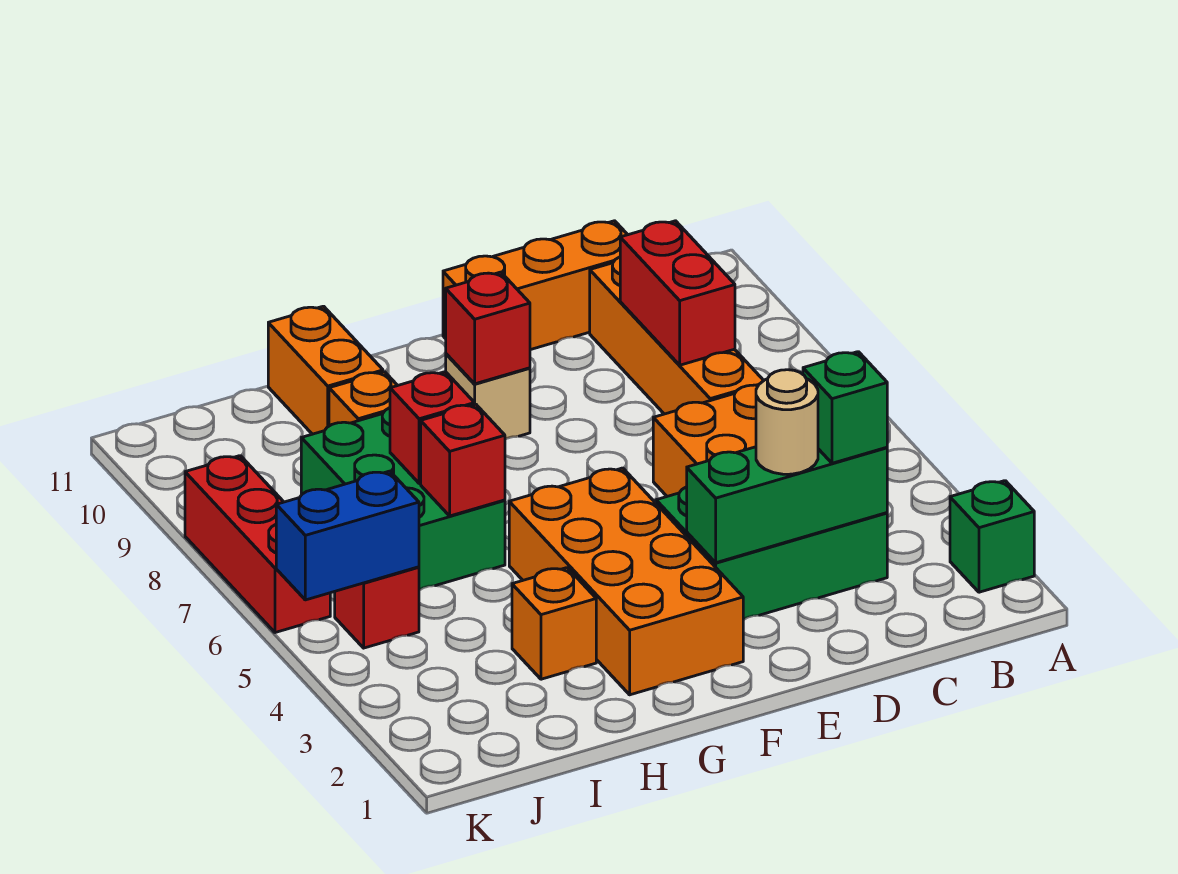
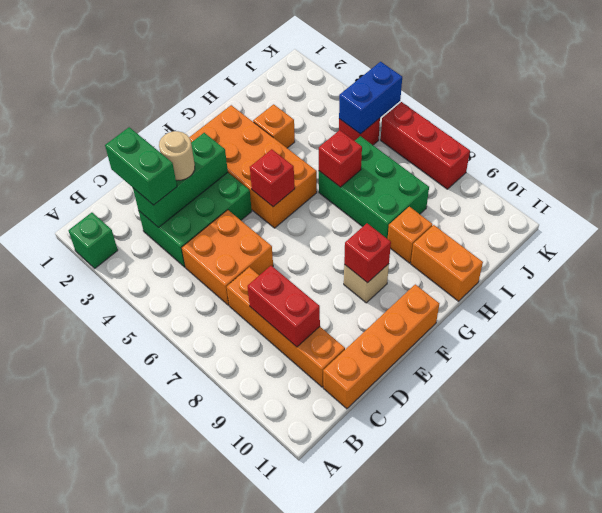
green 1x1 brick [803,352,887,463] -> green 1x2 brick [105,127,177,205]
orange 1x3 brick [443,221,628,350] -> orange 1x4 brick [323,284,439,409]
red 1x1 brick [390,372,474,483] -> red 1x1 brick moved to [250,149,295,207]

